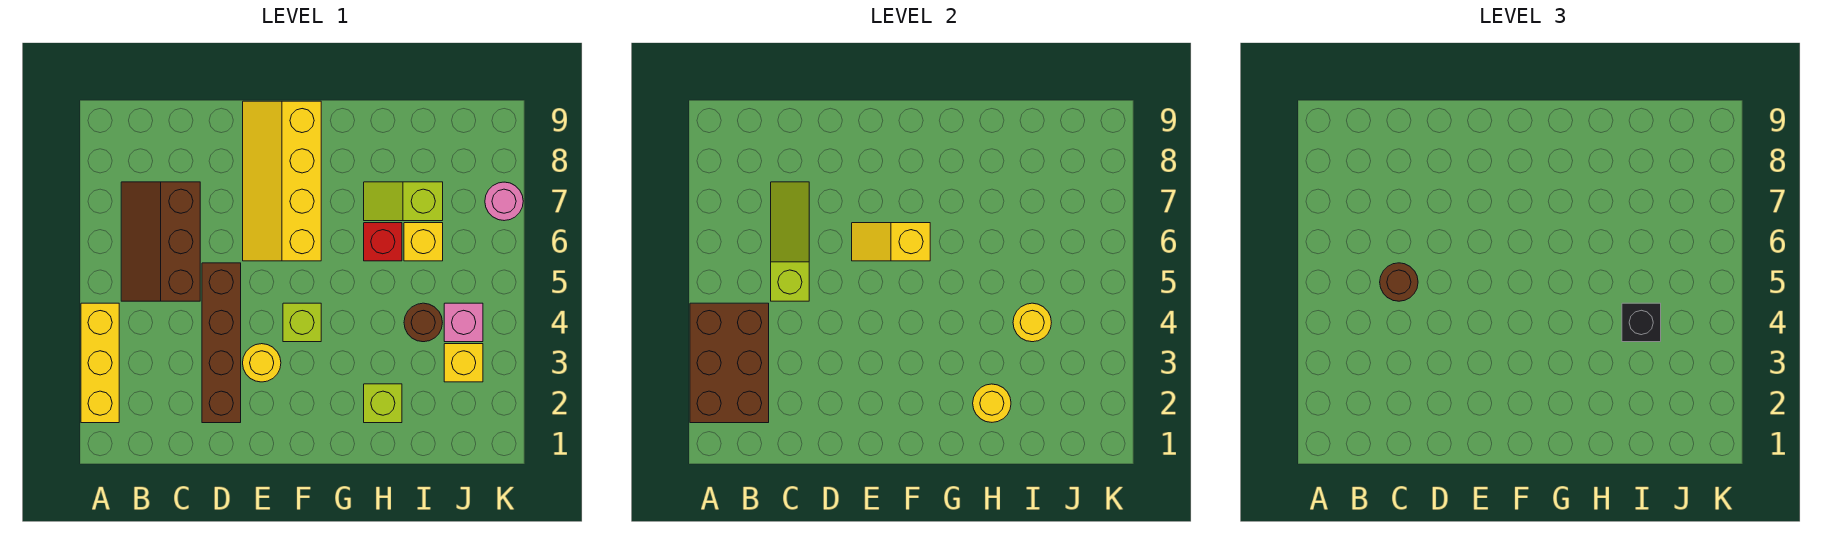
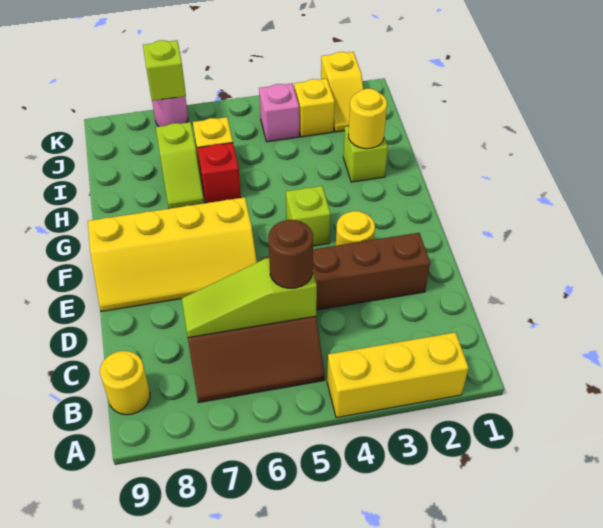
brown 2x3 brick [690,303,769,423] -> none
yellow 1x2 slope [852,223,930,261] -> yellow 1x2 slope moved to [321,52,364,132]
brown 1x1 round brick [404,303,442,342] -> none
yellow 1x1 round brick [1013,303,1051,342] -> yellow 1x1 round brick moved to [100,351,150,415]
black 1x1 brick [1622,303,1661,342] -> none
none -> lime 1x1 brick [143,40,186,101]

